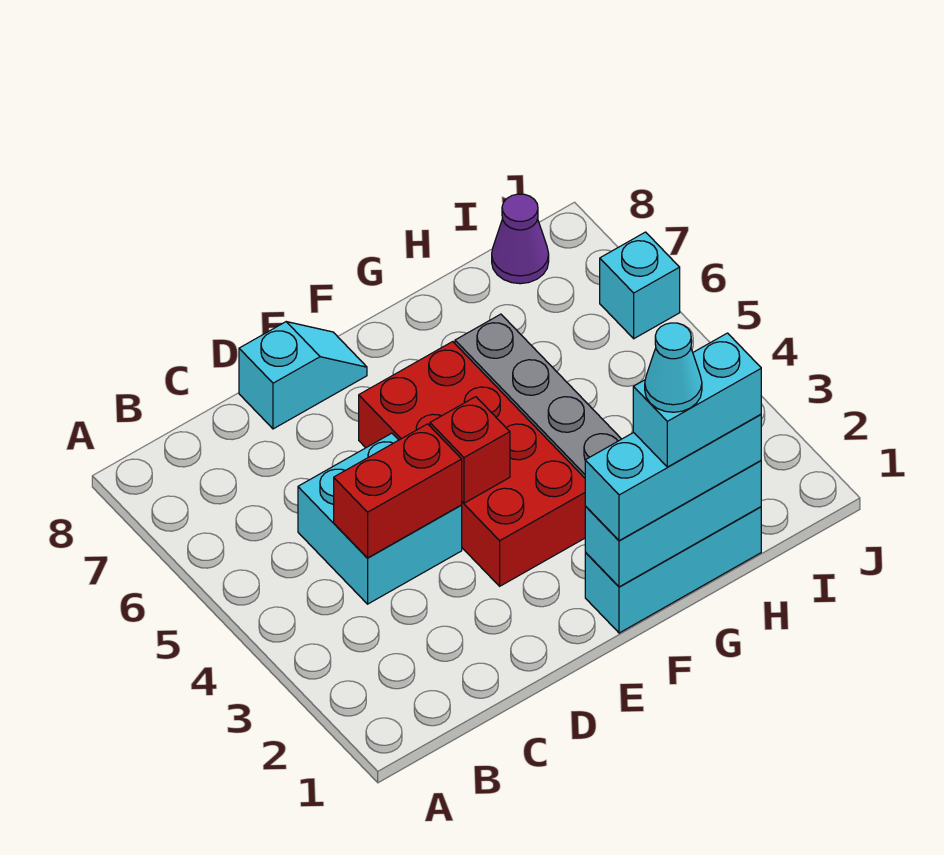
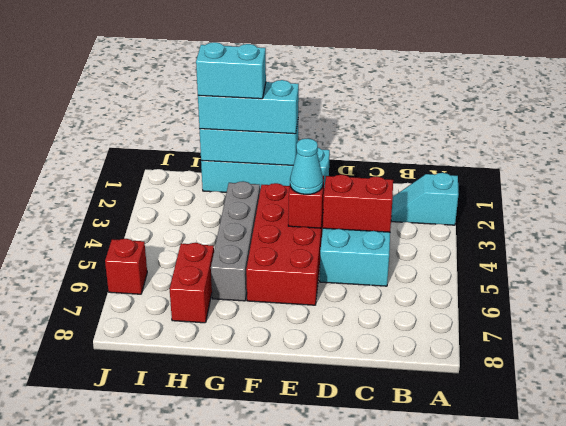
cyan 1x2 slope [239,322,367,429] -> cyan 1x2 slope moved to [391,173,459,225]
cyan 1x3 brick [585,507,761,633] -> cyan 1x4 brick [201,148,330,192]
cyan 1x1 cone [645,323,702,412] -> cyan 1x1 cone moved to [290,138,323,194]
none -> red 1x2 brick [170,243,214,323]
purple 1x1 cone [492,194,549,284] -> none
cyan 1x1 brick [600,232,680,339] -> red 1x1 brick [105,239,147,294]

